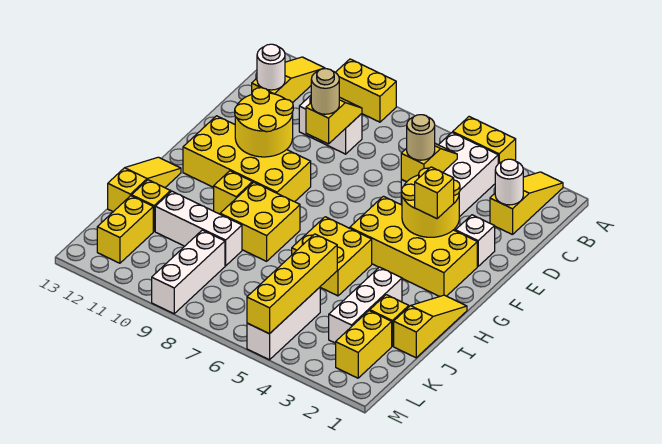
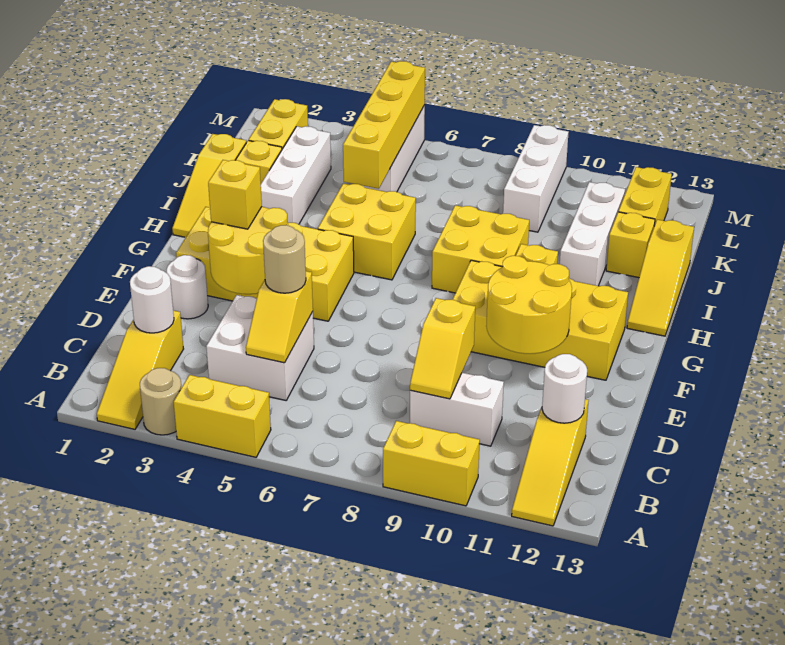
white 2x3 brick [401,132,498,217] -> white 2x2 brick [206,295,314,400]
tan 1x1 round brick [311,69,339,114] -> tan 1x1 round brick moved to [140,368,181,435]
white 1x1 brick [456,215,495,266] -> white 1x1 round brick [167,255,208,319]
white 1x3 brick [155,191,242,266] -> white 1x3 brick turned to [560,182,625,286]

